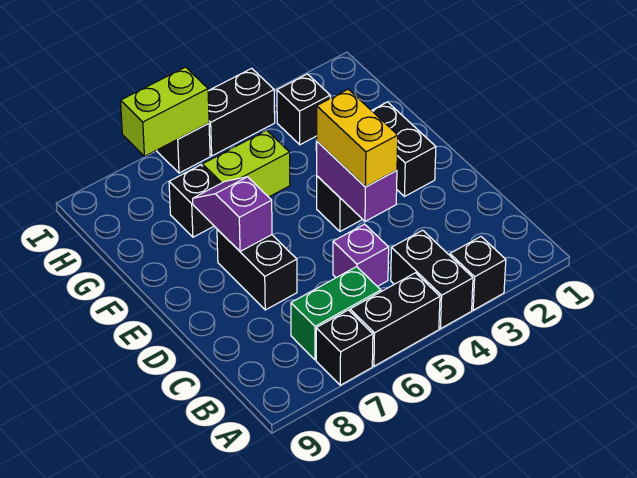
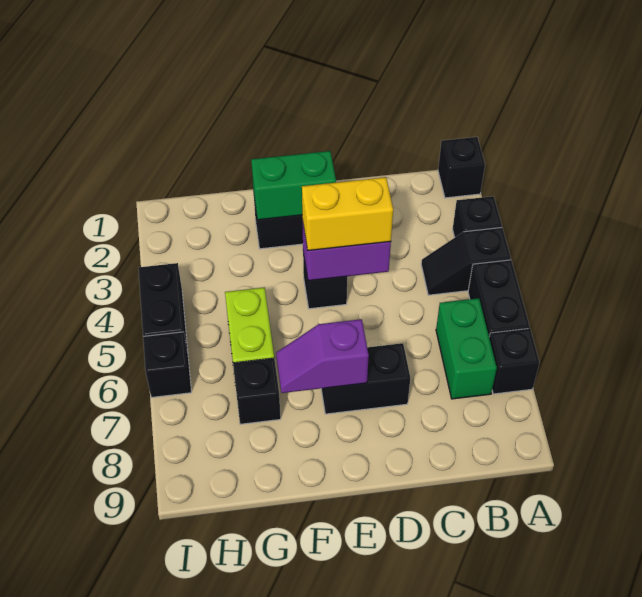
black 1x2 brick [391,230,473,329] -> black 1x2 slope [421,228,511,295]
purple 1x1 brick [333,224,389,286] -> none
none -> green 1x2 brick [251,151,336,220]
black 1x1 brick [277,74,330,145] -> black 1x1 brick moved to [438,137,485,198]
lime 1x2 brick [121,67,209,156] -> none

